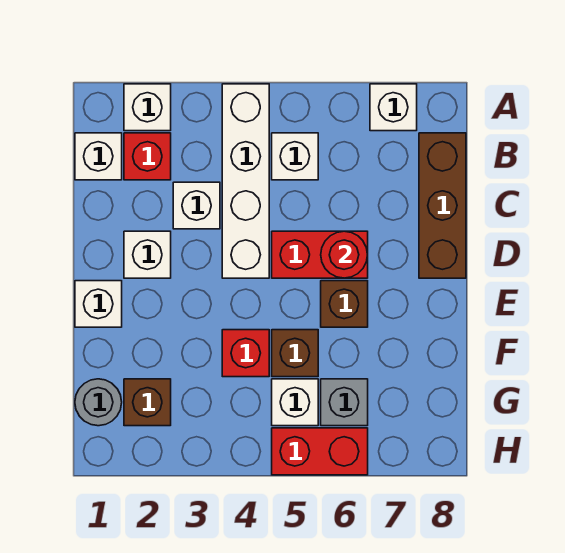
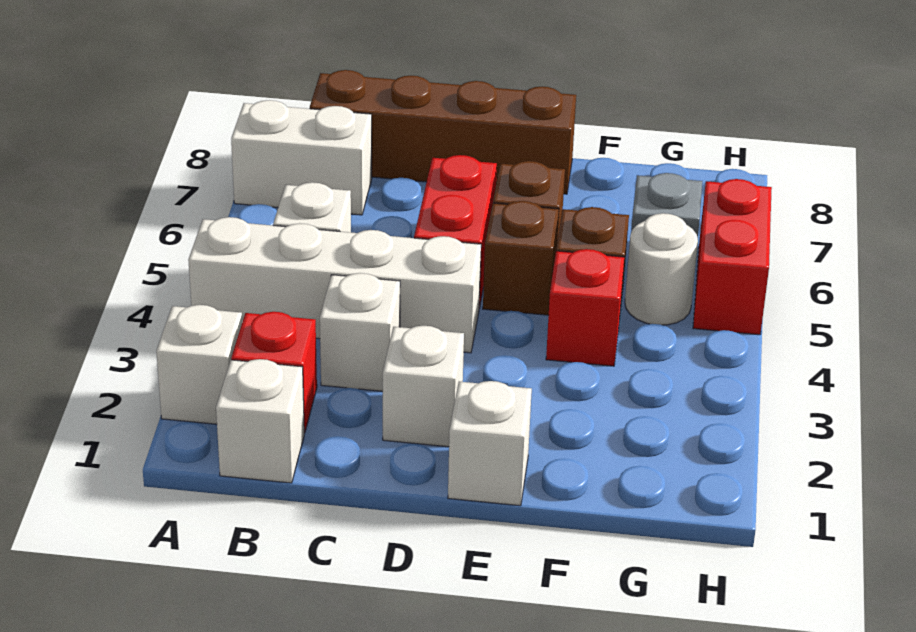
white 1x1 brick [370,84,417,131] -> white 1x2 brick [231,100,372,215]
brown 1x3 brick [419,133,466,278] -> brown 1x4 brick [310,70,576,194]
red 1x1 round brick [321,231,368,278] -> none
grey 1x1 round brick [75,379,122,426] -> none
brown 1x1 brick [124,379,171,426] -> brown 1x1 brick moved to [483,201,559,315]
white 1x1 brick [272,379,318,426] -> white 1x1 round brick [625,213,698,325]

